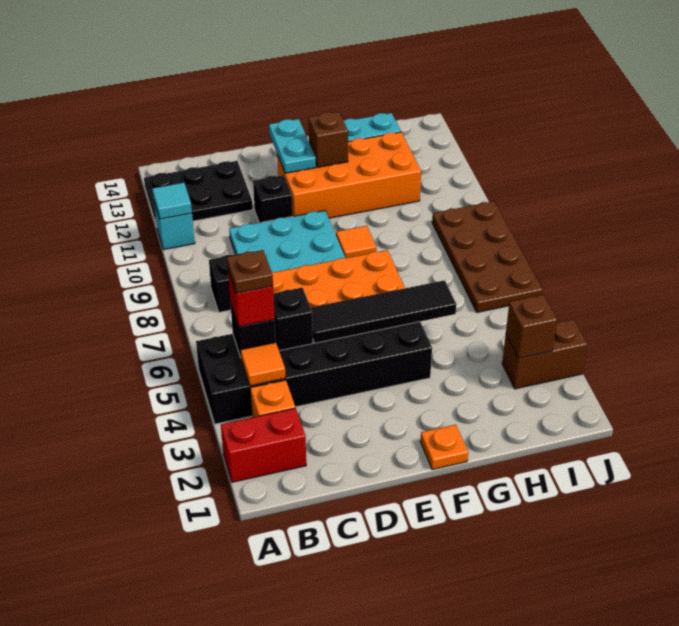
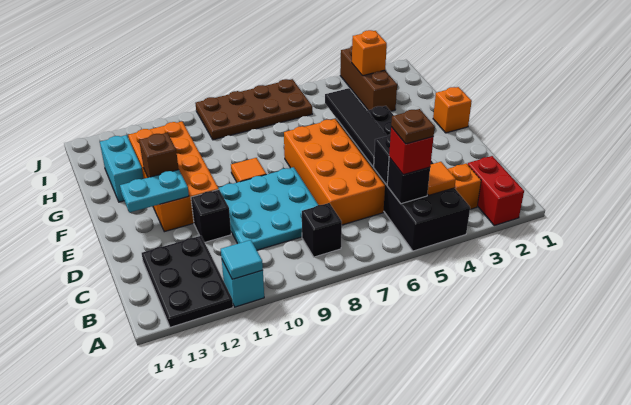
orange 1x1 plate [420,425,468,470] -> orange 1x1 brick [433,87,472,133]
brown 1x2 brick [502,319,588,389] -> brown 1x3 brick [340,46,397,111]
brown 1x1 brick [506,295,557,358] -> orange 1x1 brick [352,30,387,76]

